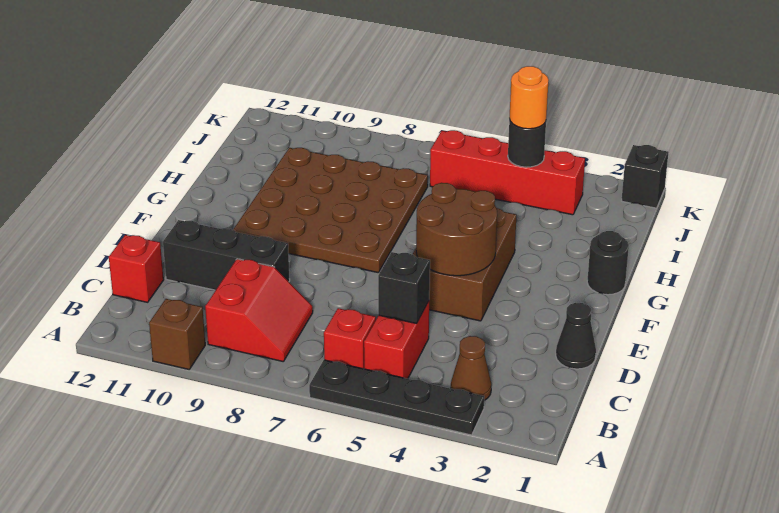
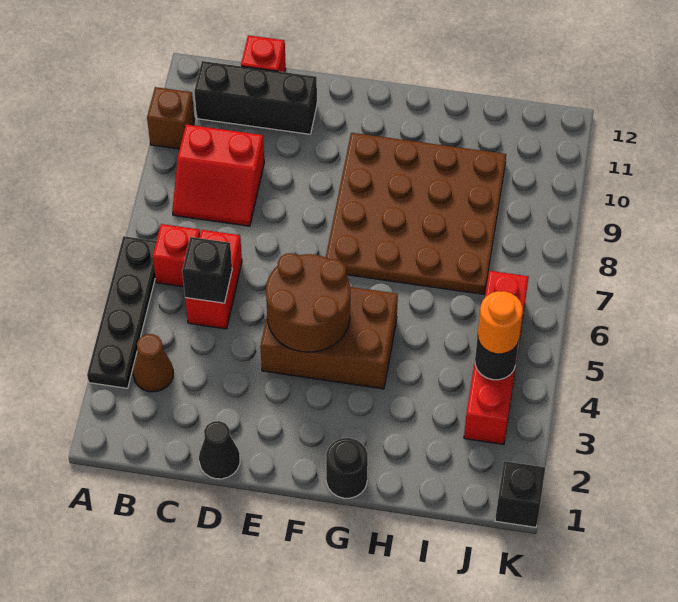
red 1x2 brick [364,301,429,379] -> red 1x2 brick turned to [185,230,242,329]
black 1x3 brick [163,220,290,290] -> black 1x3 brick turned to [194,61,317,134]

